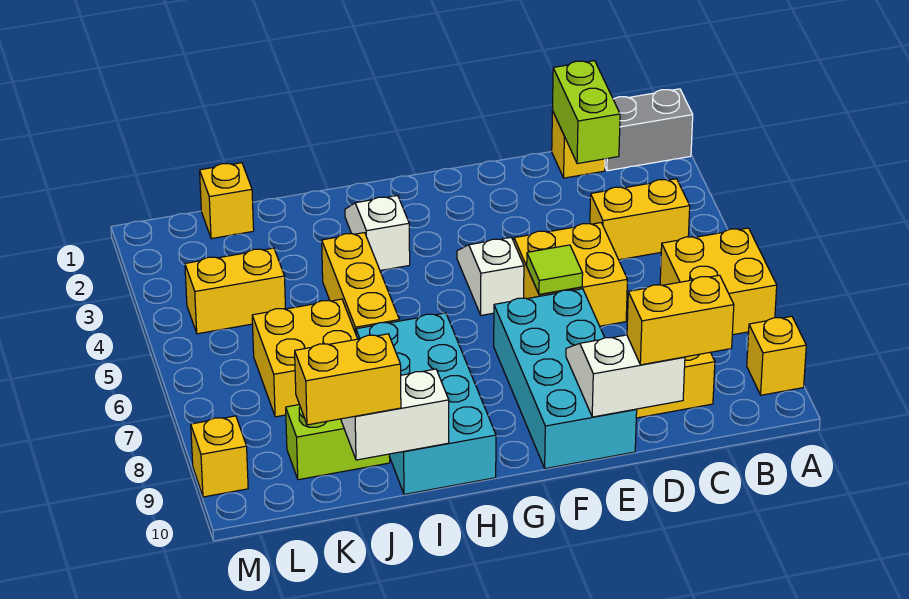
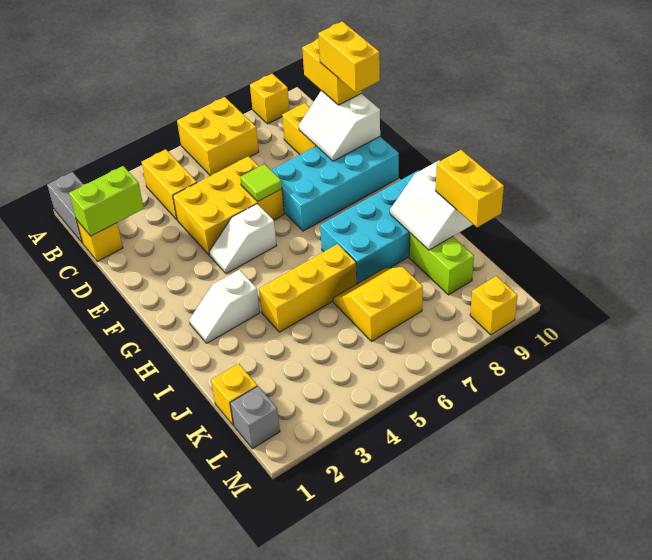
yellow 2x2 brick [514,223,627,326] -> yellow 2x3 brick [173,156,284,255]
yellow 2x2 brick [252,299,357,417] -> yellow 2x2 slope [333,267,423,342]
yellow 1x2 brick [185,248,286,334] -> yellow 1x2 brick moved to [318,21,380,93]
none -> grey 1x1 brick [230,386,280,449]

